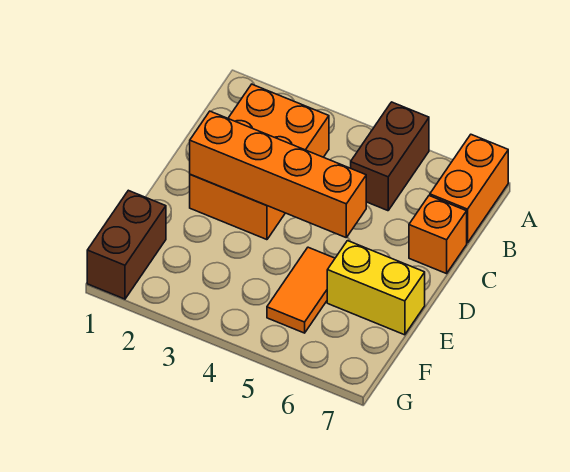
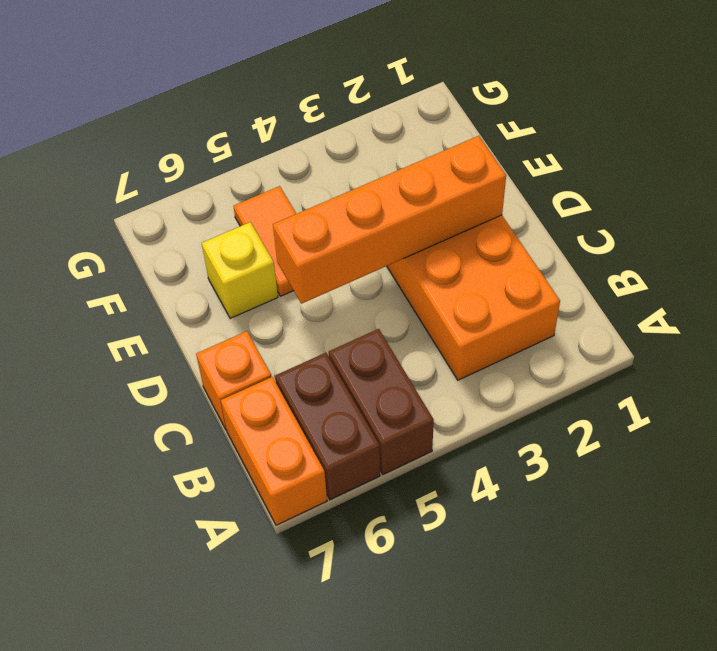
yellow 1x2 brick [327,241,425,335] -> yellow 1x1 brick [202,222,278,319]
brown 1x2 brick [87,190,166,299] -> brown 1x2 brick moved to [275,353,380,500]

